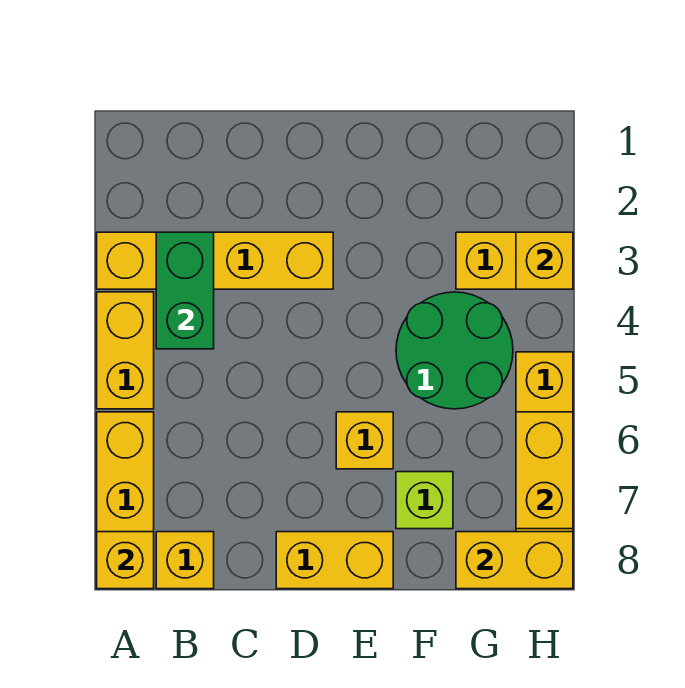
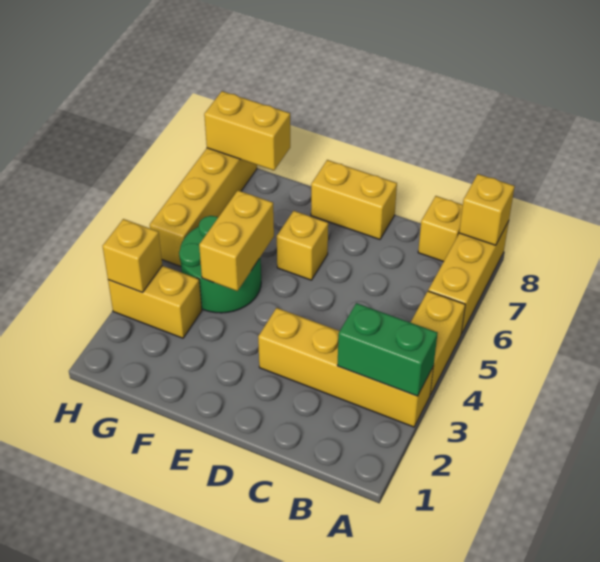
green 1x2 brick [156,232,214,349] -> green 1x2 brick turned to [337,303,438,396]
lime 1x1 brick [396,472,453,529] -> none
yellow 1x2 brick [516,412,573,529] -> yellow 1x2 brick moved to [199,190,274,291]

